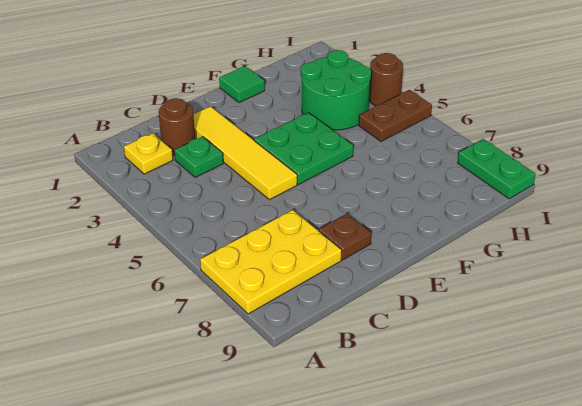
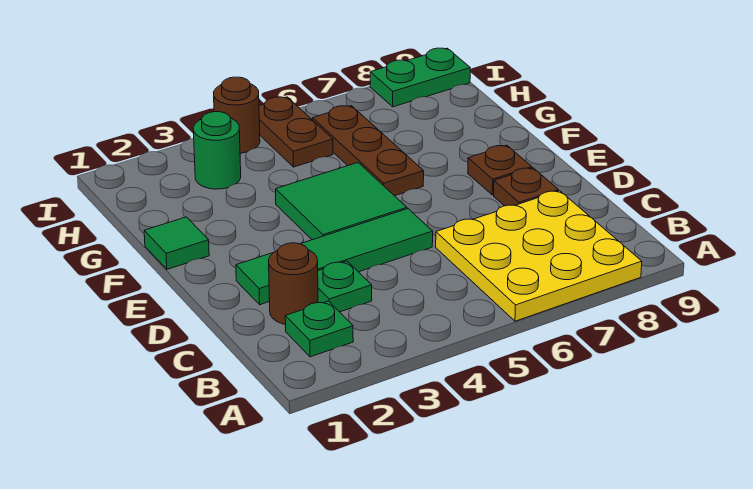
yellow 2x3 plate [200,210,342,314] -> yellow 3x3 plate [436,191,642,321]
yellow 1x1 plate [124,133,173,174] -> green 1x1 plate [285,301,353,357]
yellow 1x4 tile [194,106,297,200] -> green 1x4 tile [236,209,433,305]
green 2x2 plate [254,113,353,185] -> green 2x2 tile [276,163,407,240]
none -> brown 1x1 plate [468,145,532,195]
none -> brown 1x3 plate [312,106,424,196]
green 2x2 round brick [301,50,371,130] -> green 1x1 round brick [193,112,241,189]

